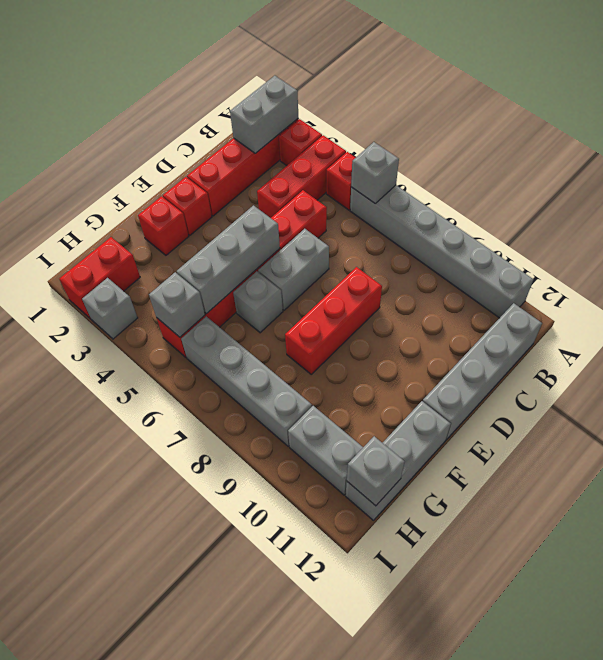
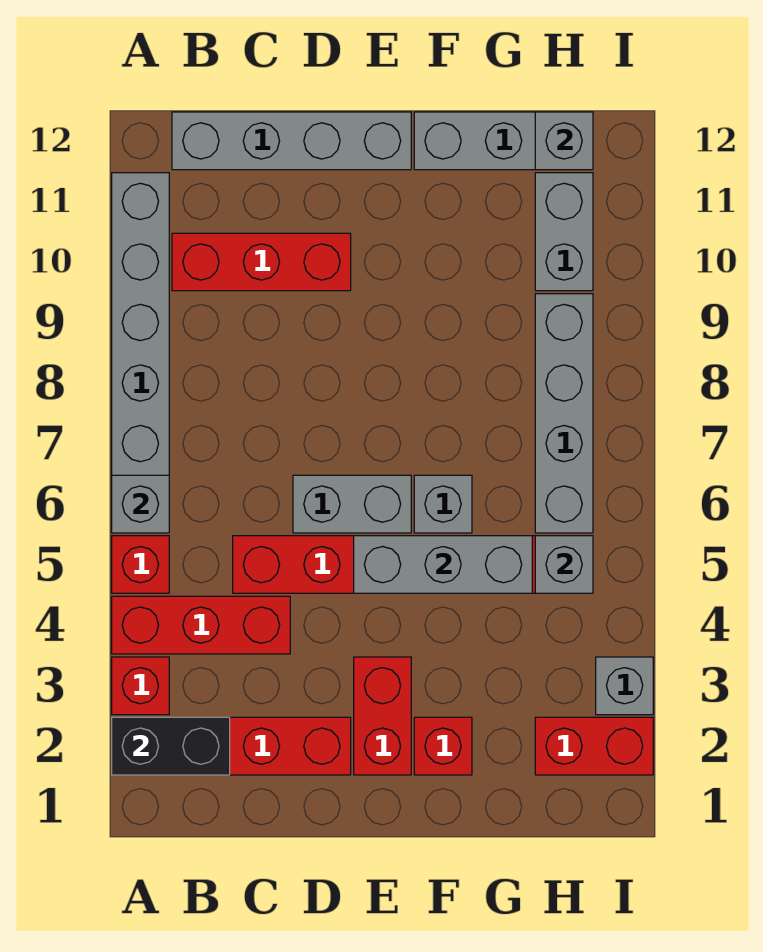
grey 1x2 brick [230,76,298,153] -> black 1x2 brick [112,717,230,775]
red 1x3 brick [285,267,382,374] -> red 1x3 brick moved to [172,233,351,291]
red 1x1 brick [163,177,212,235] -> red 1x2 brick [354,657,411,775]

